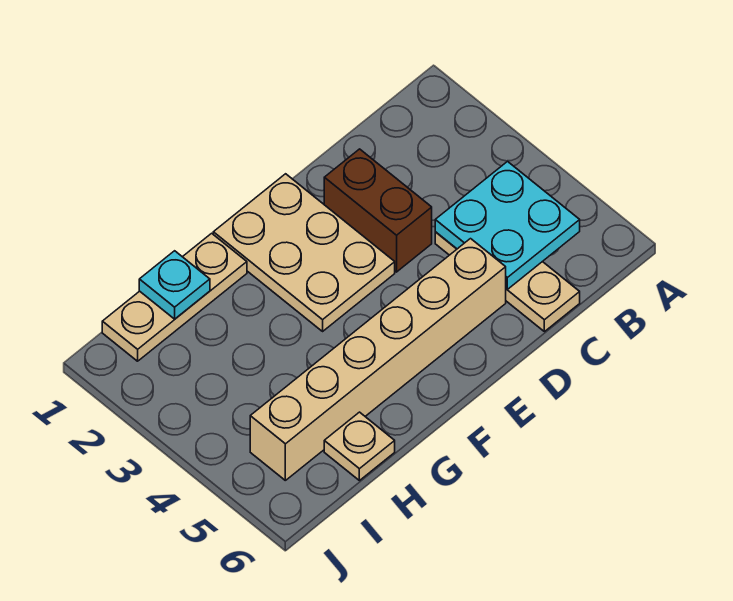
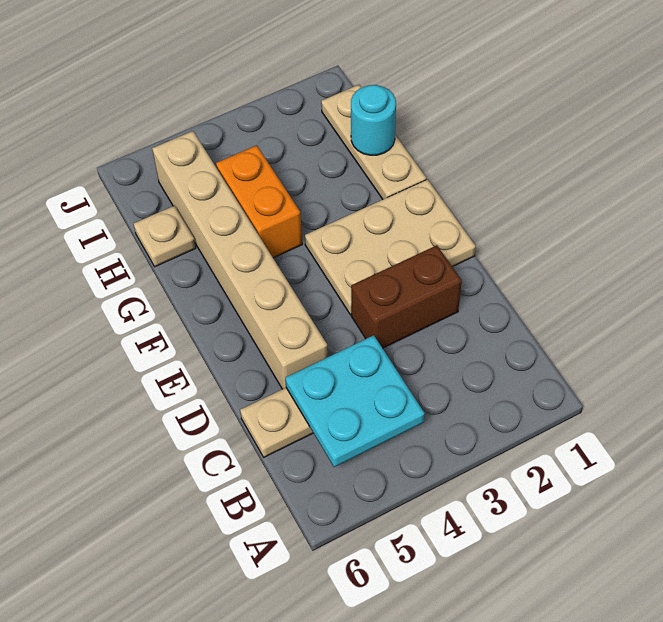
none -> orange 1x2 brick [216,145,302,258]
cyan 1x1 plate [139,251,210,319] -> cyan 1x1 round brick [351,85,396,155]

